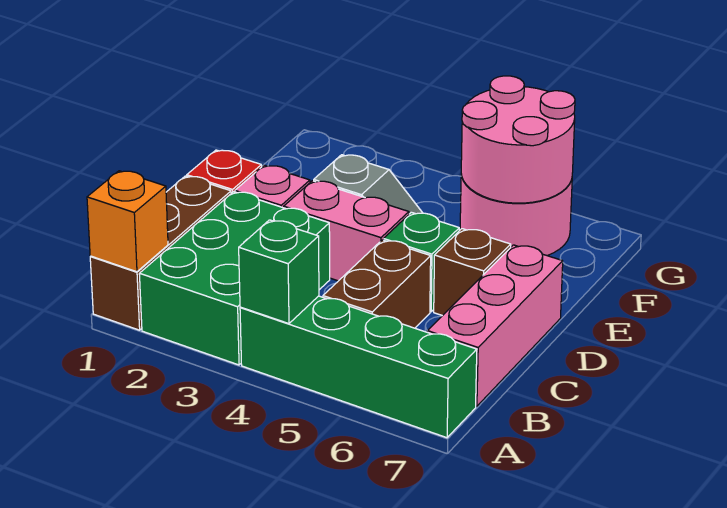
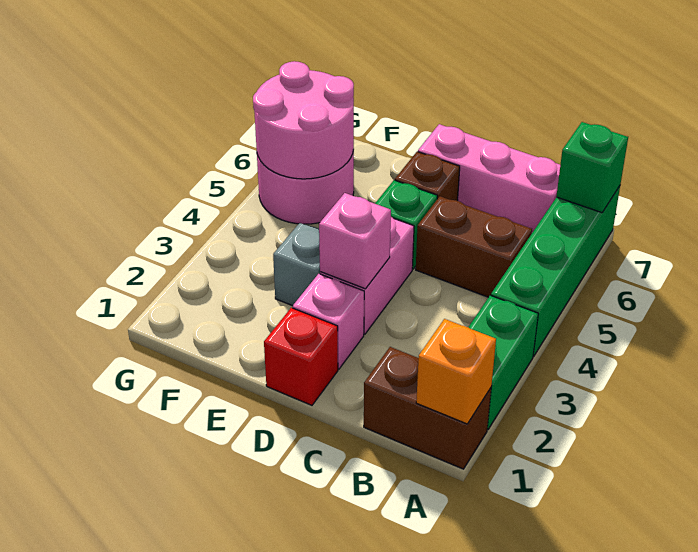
brown 1x3 brick [90,176,231,330] -> brown 1x2 brick [364,347,491,469]
green 2x3 brick [139,192,330,365] -> green 1x2 brick [468,295,538,430]
green 1x1 brick [239,220,319,324] -> green 1x1 brick moved to [556,122,628,213]
none -> pink 1x1 brick [319,193,391,289]

